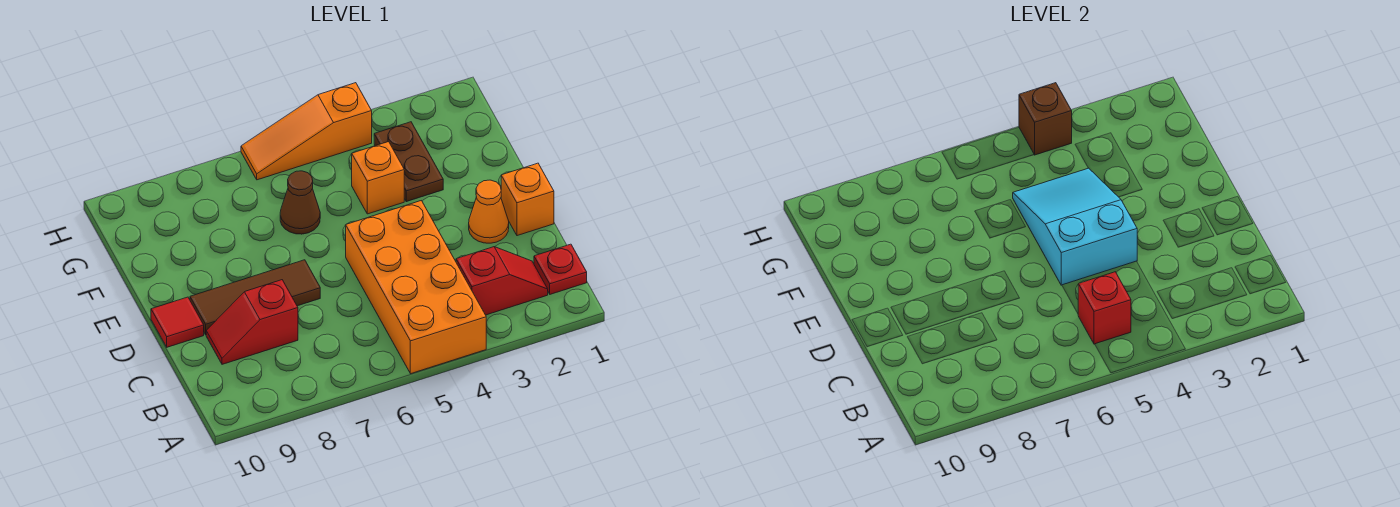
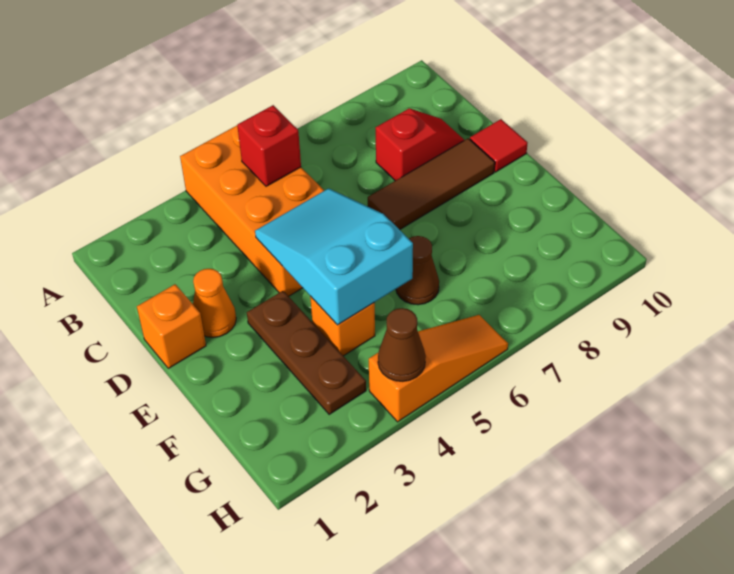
red 1x1 plate [534,244,587,294] -> none
red 1x2 slope [456,247,548,315] -> none
cyan 2x3 slope [1013,168,1137,285] -> cyan 2x3 slope turned to [255,188,413,325]
brown 1x2 plate [374,122,443,202] -> brown 1x3 plate [247,291,366,414]
brown 1x1 brick [1019,83,1072,155] -> brown 1x1 cone [378,308,426,381]

